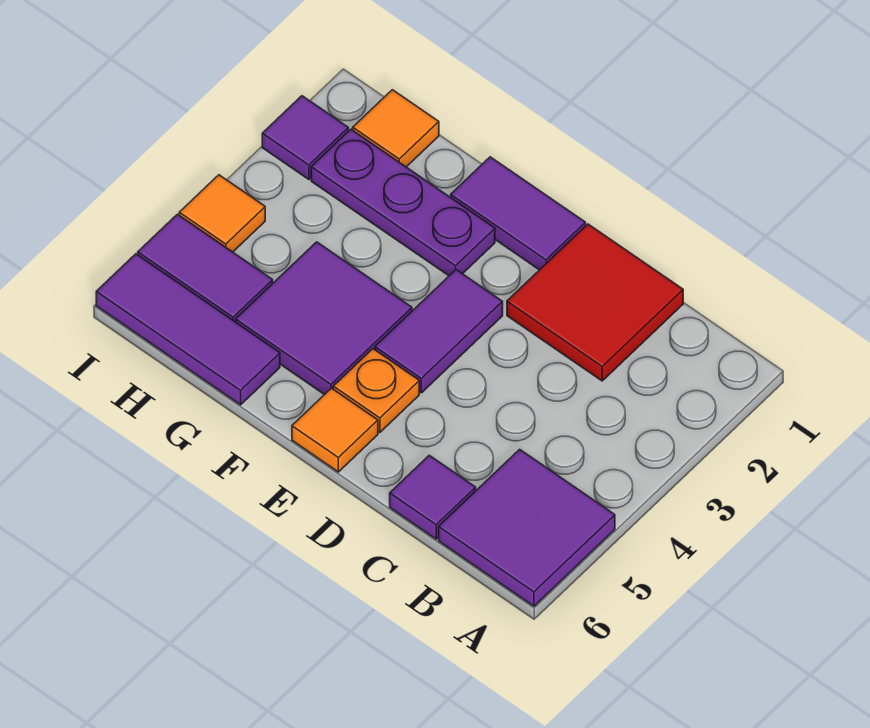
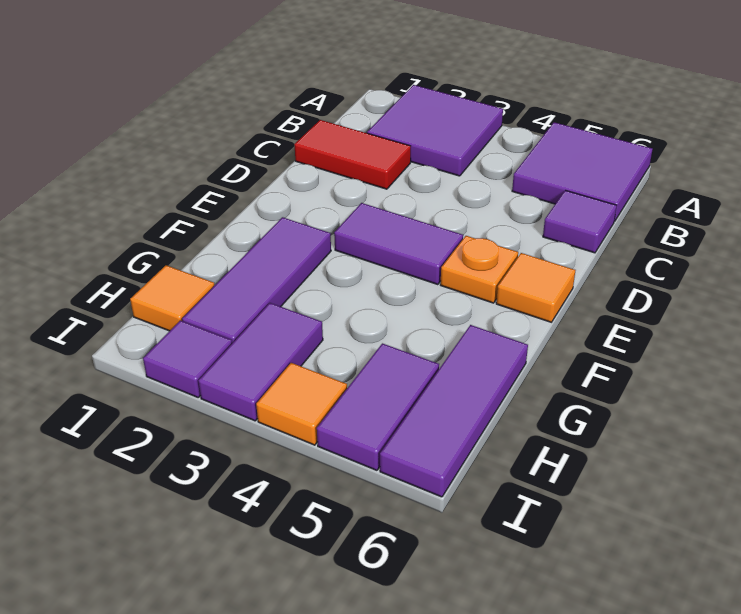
red 2x2 tile [507,224,683,381] -> red 1x2 tile [294,120,411,189]
purple 1x2 tile [451,157,586,270] -> purple 1x2 tile moved to [198,303,323,421]
purple 1x3 plate [311,129,495,276] -> purple 1x3 tile [182,217,331,343]
purple 2x2 tile [236,242,412,395] -> purple 2x2 tile moved to [367,85,503,176]

